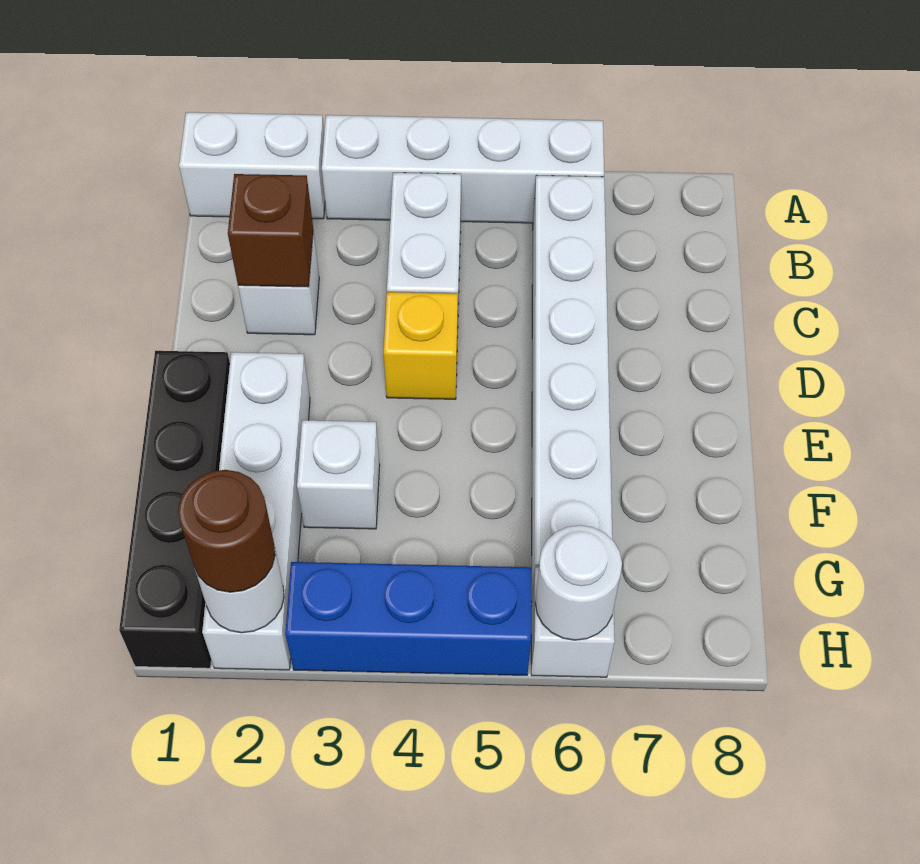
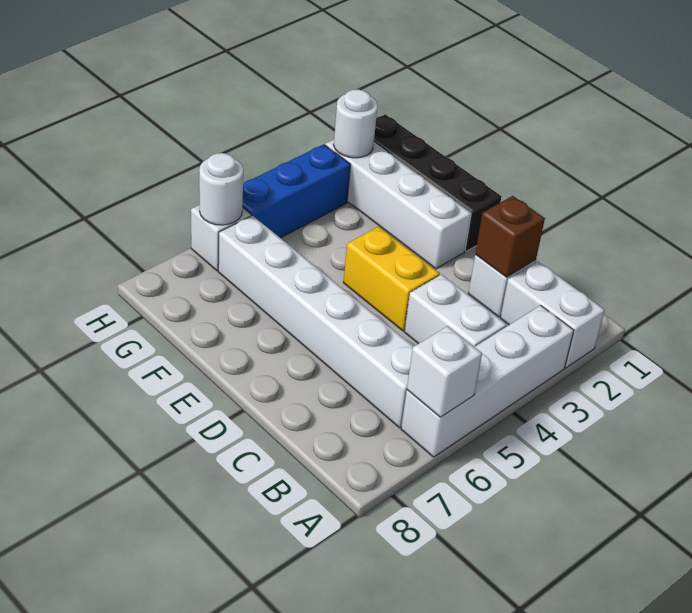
white 1x2 brick [179,112,325,219] -> white 1x2 brick turned to [500,261,605,368]
yellow 1x1 brick [383,292,458,399] -> yellow 1x2 brick [343,226,440,331]
white 1x1 brick [297,420,380,529] -> white 1x1 brick moved to [407,326,482,417]
brown 1x1 round brick [178,470,275,592] -> none

